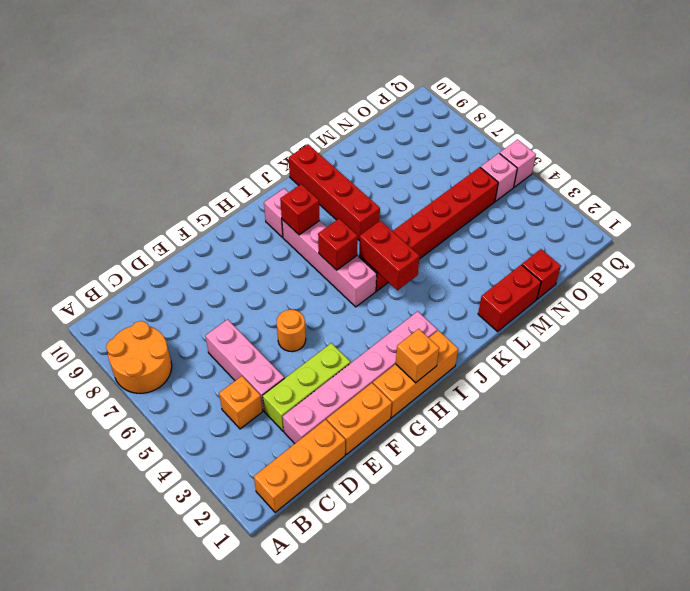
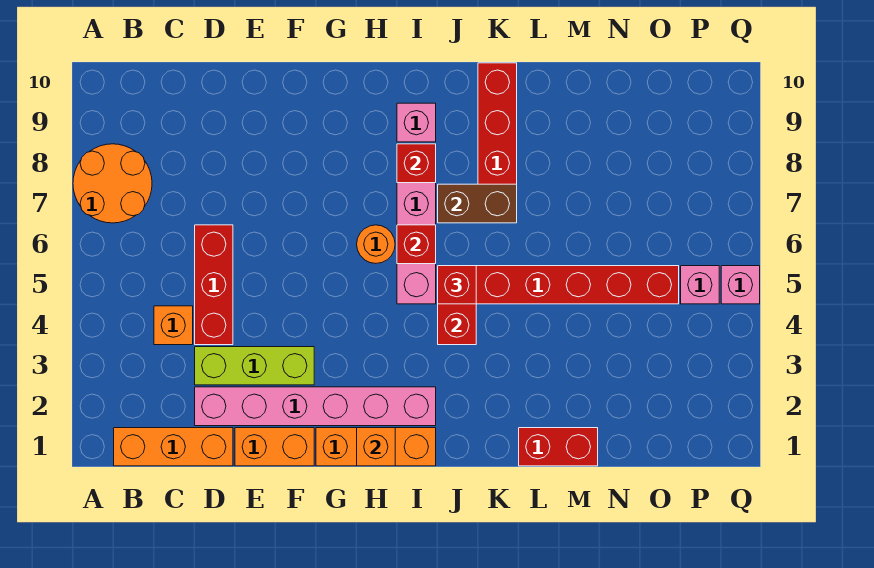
pink 1x3 brick [205,319,284,411] -> red 1x3 brick [195,225,233,345]
orange 1x1 round brick [277,310,306,352] -> orange 1x1 round brick moved to [357,225,395,263]
none -> brown 1x2 brick [438,184,517,223]
red 1x1 brick [522,249,561,299] -> red 1x1 brick moved to [438,266,476,304]

